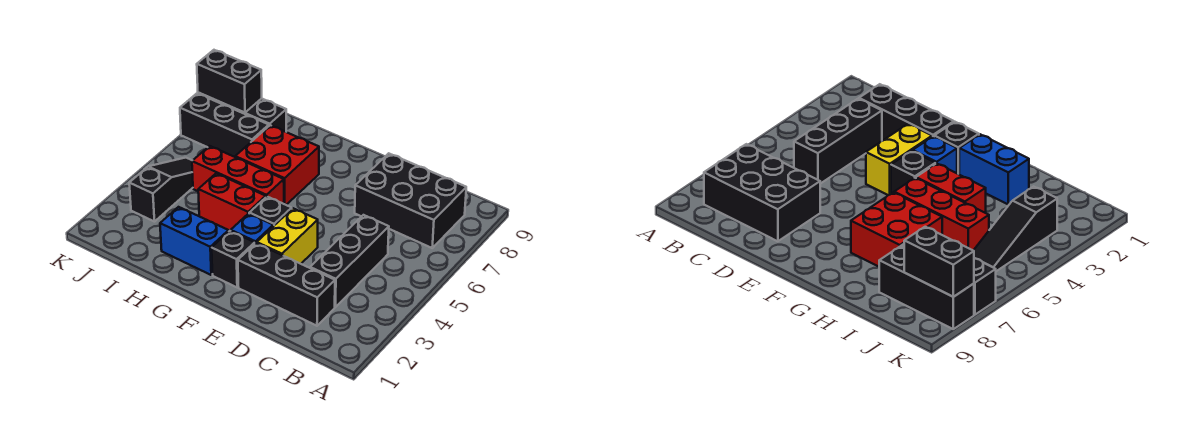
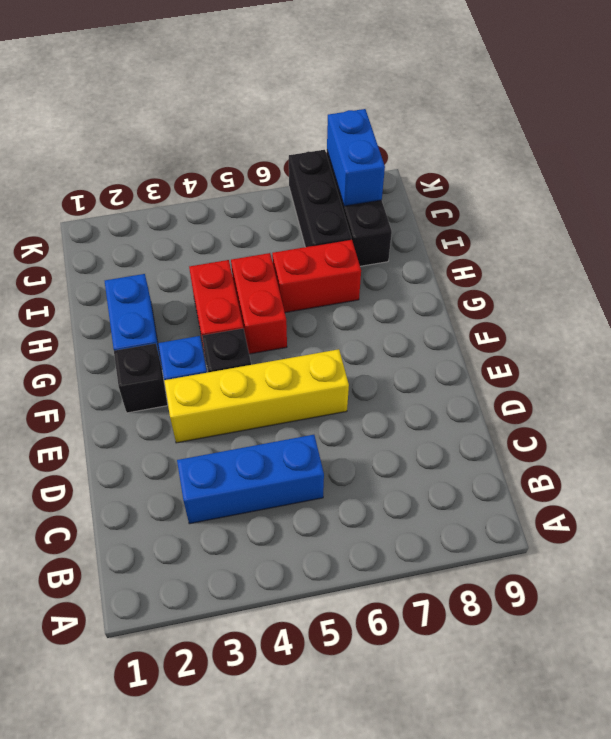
black 2x3 brick [355,153,466,248] -> none
black 1x3 brick [238,243,335,326] -> none
black 1x3 brick [310,215,389,307] -> blue 1x3 brick [177,435,324,524]
yellow 1x2 brick [257,208,318,264] -> yellow 1x4 brick [164,349,349,443]
red 1x3 brick [192,146,284,204] -> red 1x2 brick [231,253,287,354]
red 2x2 brick [235,125,319,205] -> red 1x2 brick [272,240,361,313]
black 1x3 slope [129,158,193,222] -> none
black 1x2 brick [197,50,262,113] -> blue 1x2 brick [327,109,385,206]

